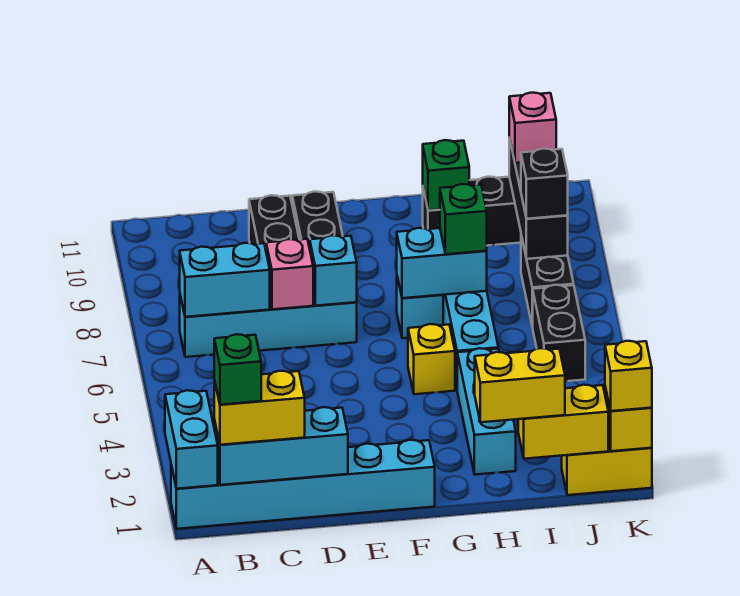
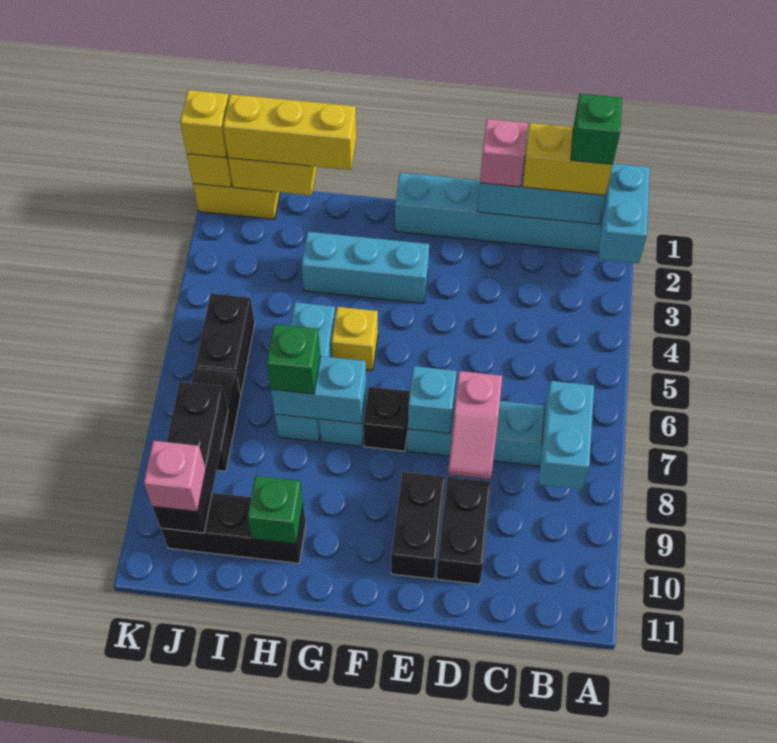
cyan 1x2 brick [180,243,270,317] -> cyan 1x2 brick turned to [539,381,594,489]
none -> pink 1x1 brick [480,119,528,187]
yellow 1x2 brick [475,348,565,422] -> yellow 1x3 brick [223,94,357,170]
cyan 1x3 brick [457,348,516,475] -> cyan 1x3 brick turned to [302,232,429,303]
black 1x1 brick [521,149,568,219] -> black 1x1 brick moved to [363,387,410,451]

